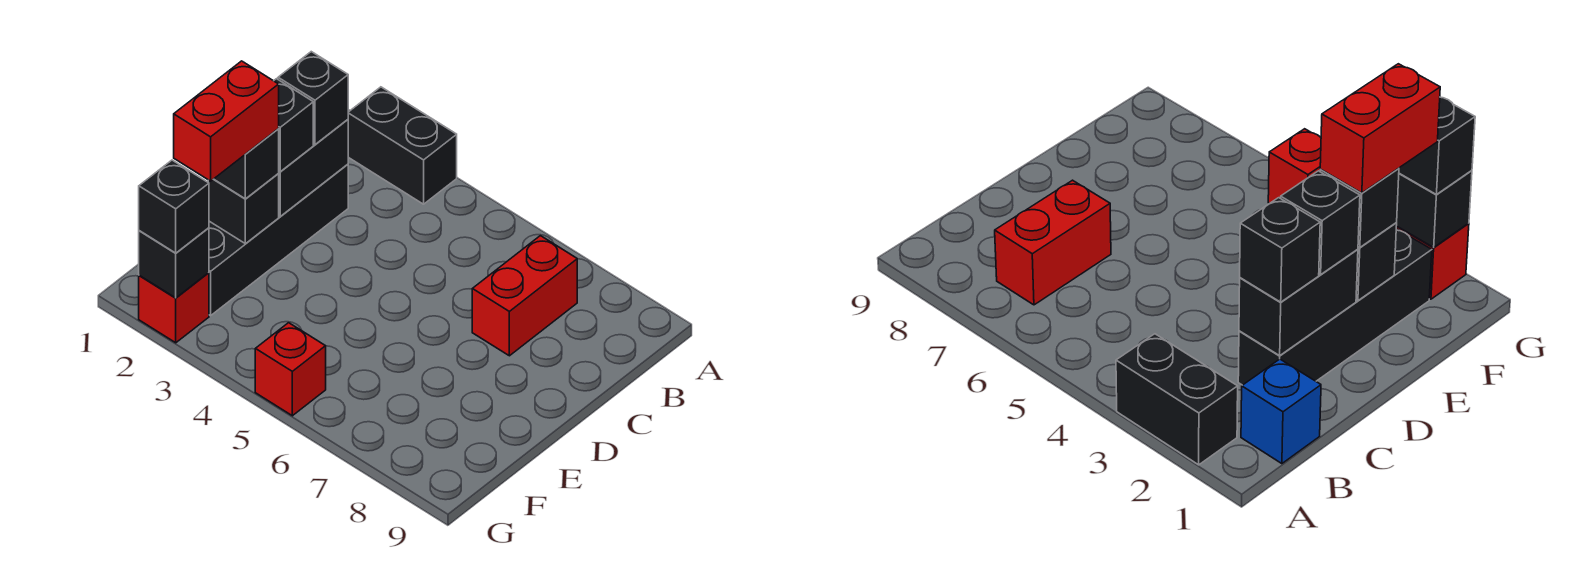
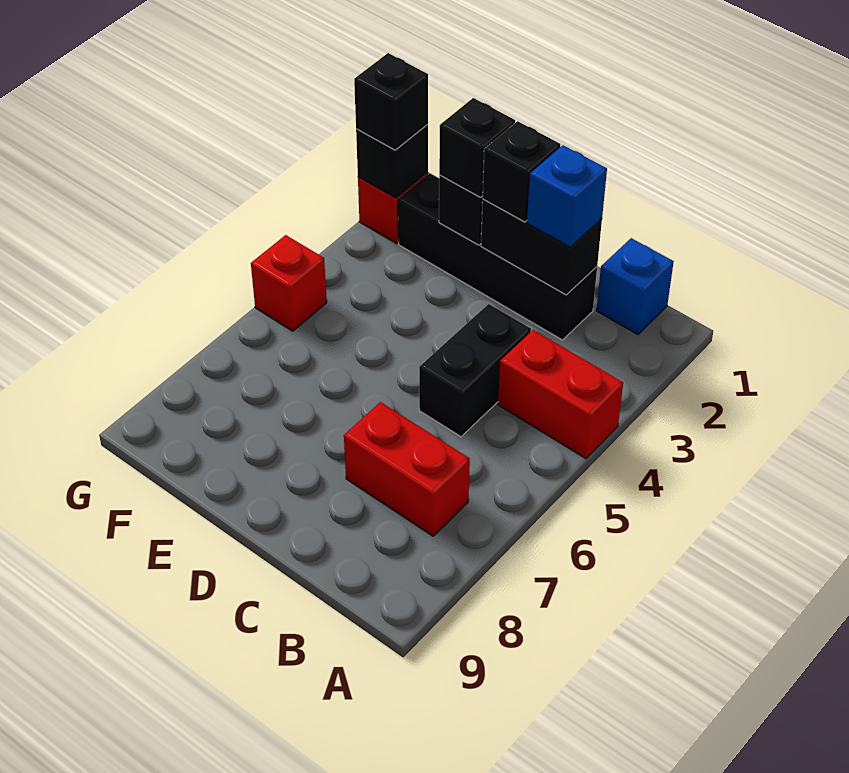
black 1x2 brick [348,87,457,204] -> black 1x2 brick moved to [419,304,531,437]
black 1x1 brick [278,52,348,144] -> blue 1x1 brick [527,145,607,247]
red 1x2 brick [174,61,279,181] -> red 1x2 brick moved to [498,330,623,458]

